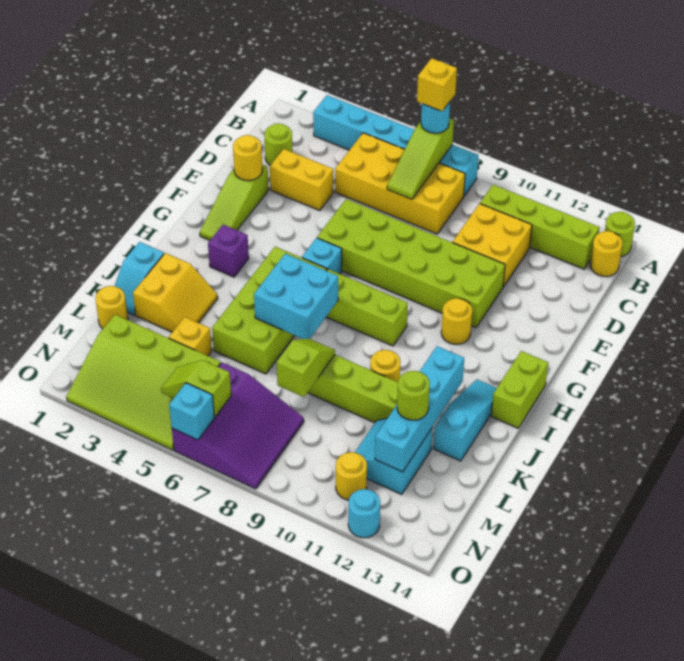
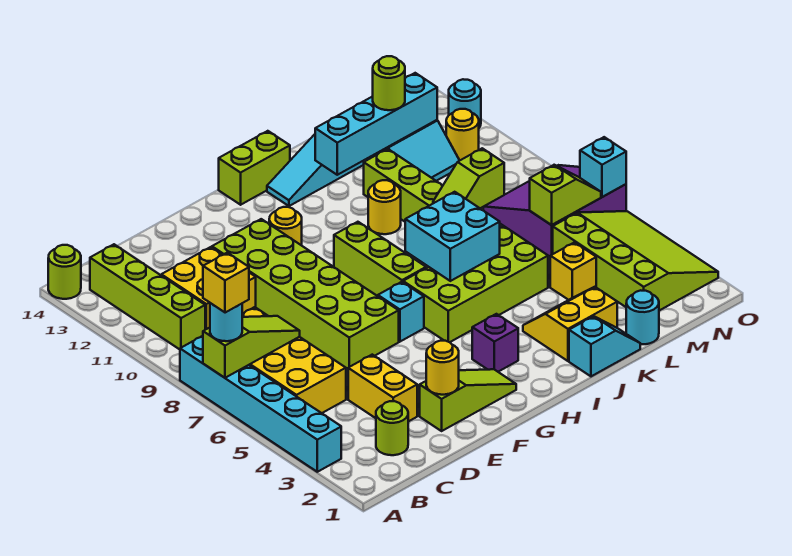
yellow 1x1 round brick [590,231,622,276] -> none
yellow 1x1 round brick [95,286,128,329] -> cyan 1x1 round brick [626,290,659,344]
lime 1x2 slope [161,360,231,417] -> lime 1x2 slope turned to [530,165,601,225]

